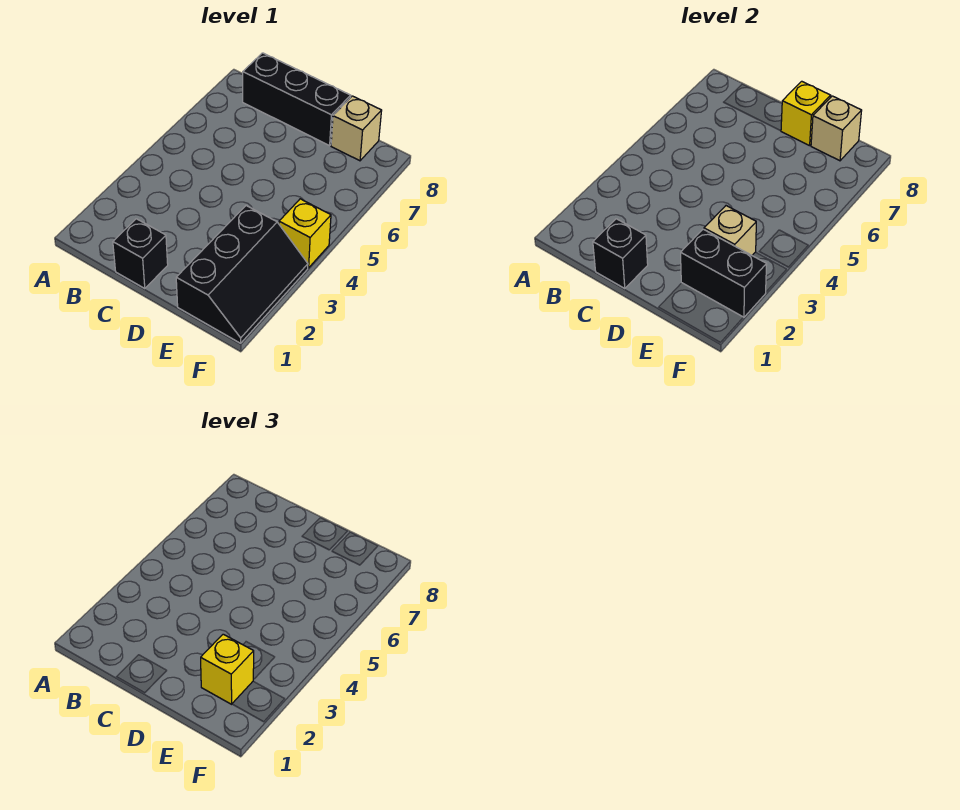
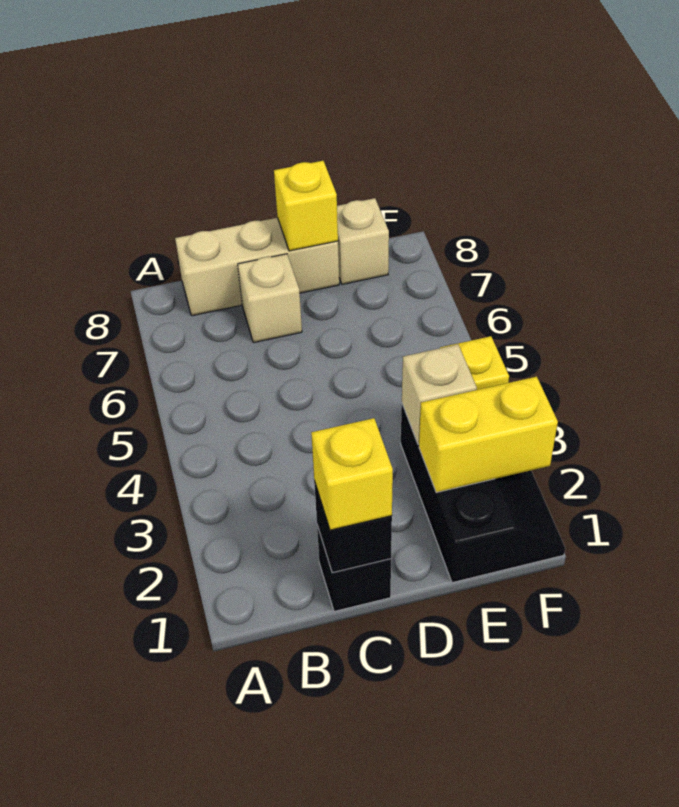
black 1x3 brick [243,53,351,146] -> tan 1x3 brick [175,218,339,316]
black 1x2 brick [681,229,767,317] -> yellow 1x2 brick [419,377,558,493]
yellow 1x1 brick [201,634,254,704] -> yellow 1x1 brick moved to [311,418,393,530]
tan 1x1 brick [811,96,862,161] -> tan 1x1 brick moved to [238,254,302,343]

